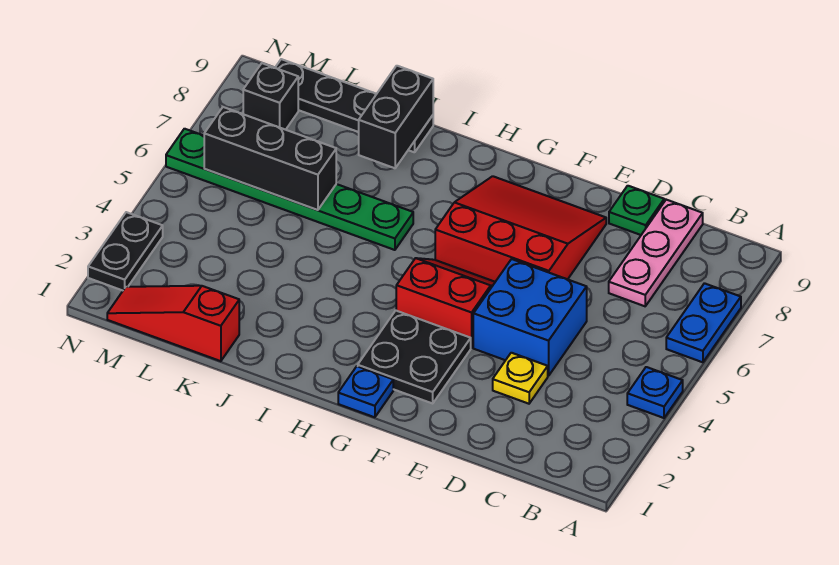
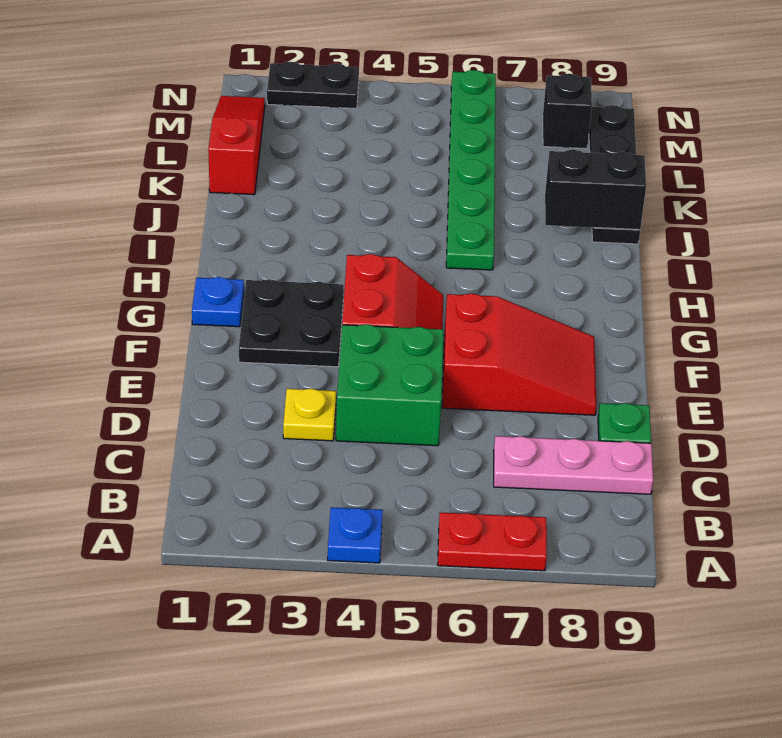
blue 1x2 plate [666,283,741,362] -> red 1x2 plate [438,512,547,571]
blue 2x2 brick [473,259,587,376] -> green 2x2 brick [336,324,444,446]
red 3x3 slope [435,176,606,282] -> red 2x3 slope [442,293,596,415]
black 1x3 brick [204,107,336,210] -> none

